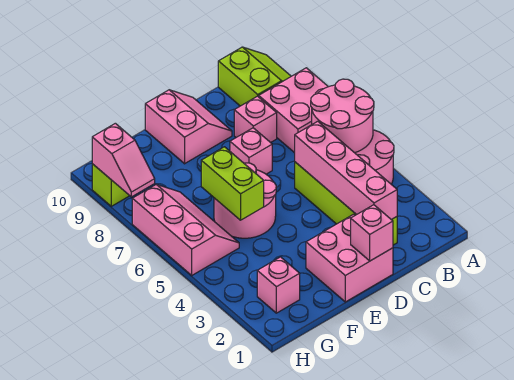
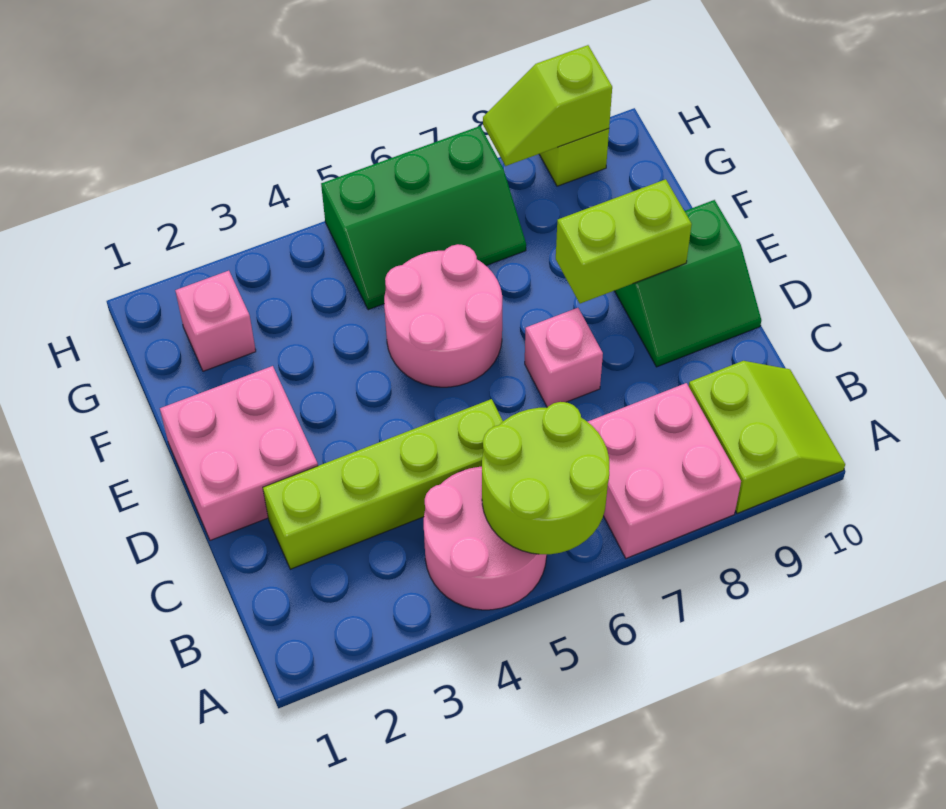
pink 2x2 round brick [311,79,374,153] -> lime 2x2 round brick [482,402,609,554]
lime 2x2 slope [218,47,291,106] -> lime 2x2 slope turned to [689,361,845,513]
pink 1x4 brick [295,121,397,220] -> none
pink 1x1 brick [234,96,277,143] -> none
pink 1x1 brick [351,205,393,261] -> none
pink 2x2 slope [145,90,232,164] -> green 2x2 slope [615,200,761,367]
lime 1x2 brick [201,147,264,220] -> lime 1x2 brick moved to [556,179,692,304]
pink 2x3 slope [132,185,239,275] -> green 2x3 slope [321,126,526,310]
pink 1x2 slope [92,123,155,197] -> lime 1x2 slope [483,45,612,166]

